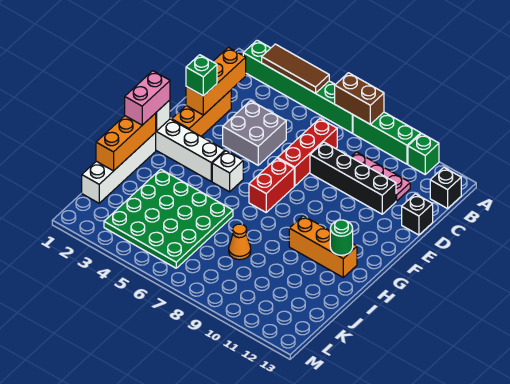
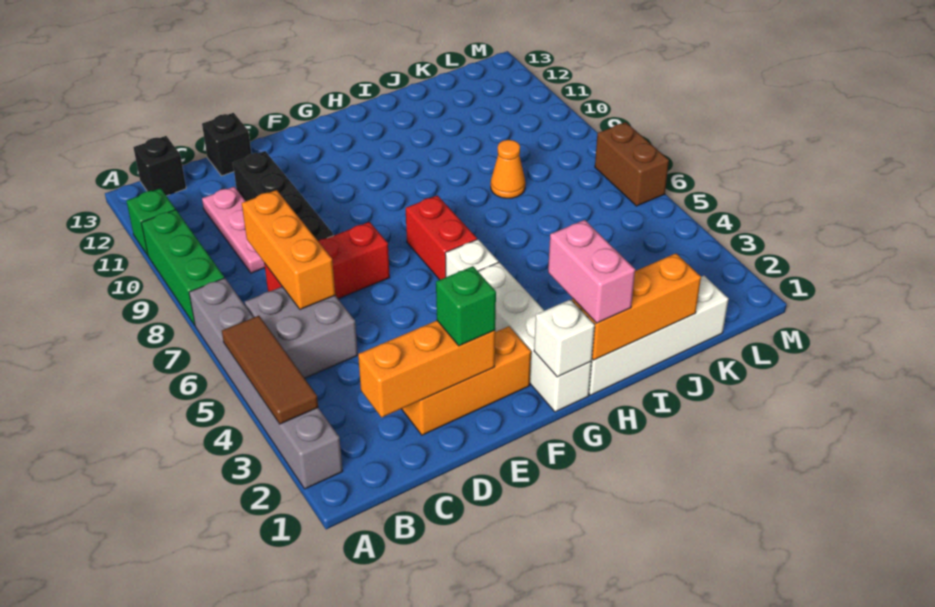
green 1x6 brick [243,40,353,133] -> grey 1x6 brick [189,278,343,489]
brown 1x2 brick [335,73,384,124] -> brown 1x2 brick moved to [595,122,669,206]
grey 2x2 brick [223,101,286,165] -> grey 2x2 brick moved to [245,287,358,378]
red 1x2 brick [249,158,294,212] -> red 1x2 brick turned to [406,195,477,280]
pink 1x2 brick [125,71,170,125] -> pink 1x2 brick turned to [548,220,635,323]
orange 1x3 brick [289,216,357,277] -> orange 1x3 brick moved to [242,190,335,309]
green 1x1 round brick [330,220,353,255] -> none
green 4x4 plate [104,169,233,268] -> none

